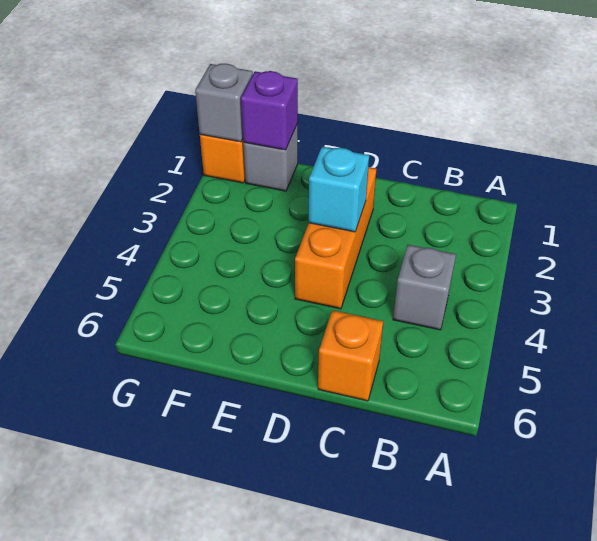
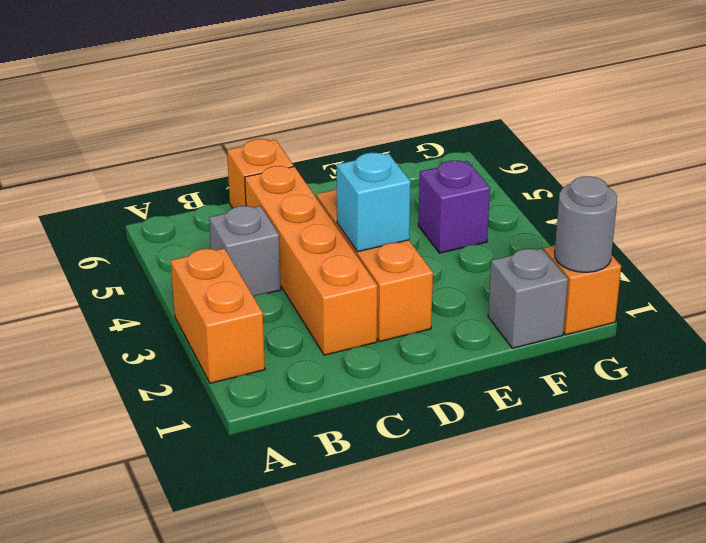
none -> orange 1x2 brick [171,248,265,383]
none -> orange 1x4 brick [245,166,377,355]
purple 1x1 brick [241,71,298,150] -> purple 1x1 brick moved to [418,161,490,253]
grey 1x1 brick [195,64,253,142] -> grey 1x1 round brick [555,176,617,272]

